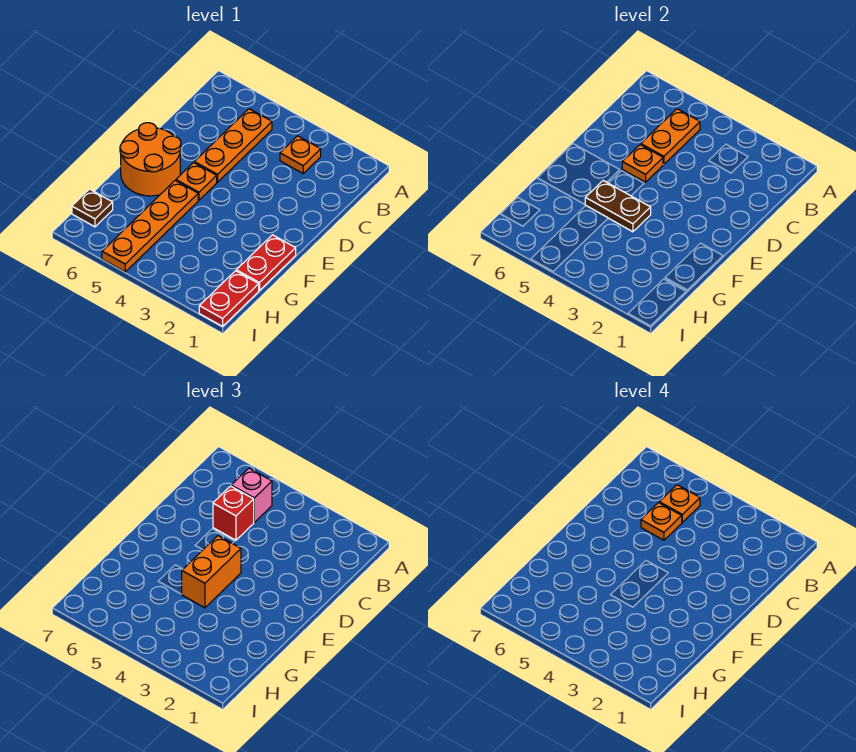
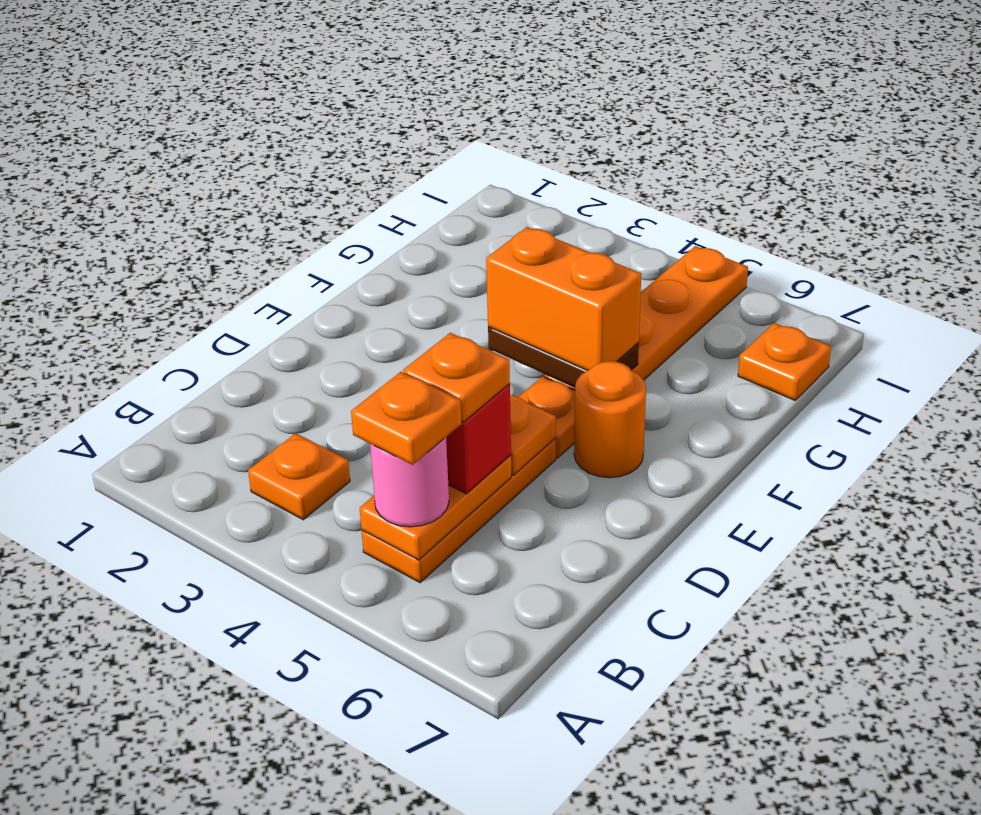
pink 1x1 brick [231,468,272,522] -> pink 1x1 round brick [370,438,449,527]
orange 1x2 brick [182,536,241,608] -> orange 1x2 brick turned to [486,227,641,371]
orange 2x2 round brick [120,123,181,196] -> orange 1x1 round brick [574,361,646,478]
red 1x2 plate [236,235,296,291] -> none
red 1x2 plate [199,271,259,326] -> none
brown 1x1 plate [72,189,113,227] -> orange 1x1 plate [738,323,831,400]

